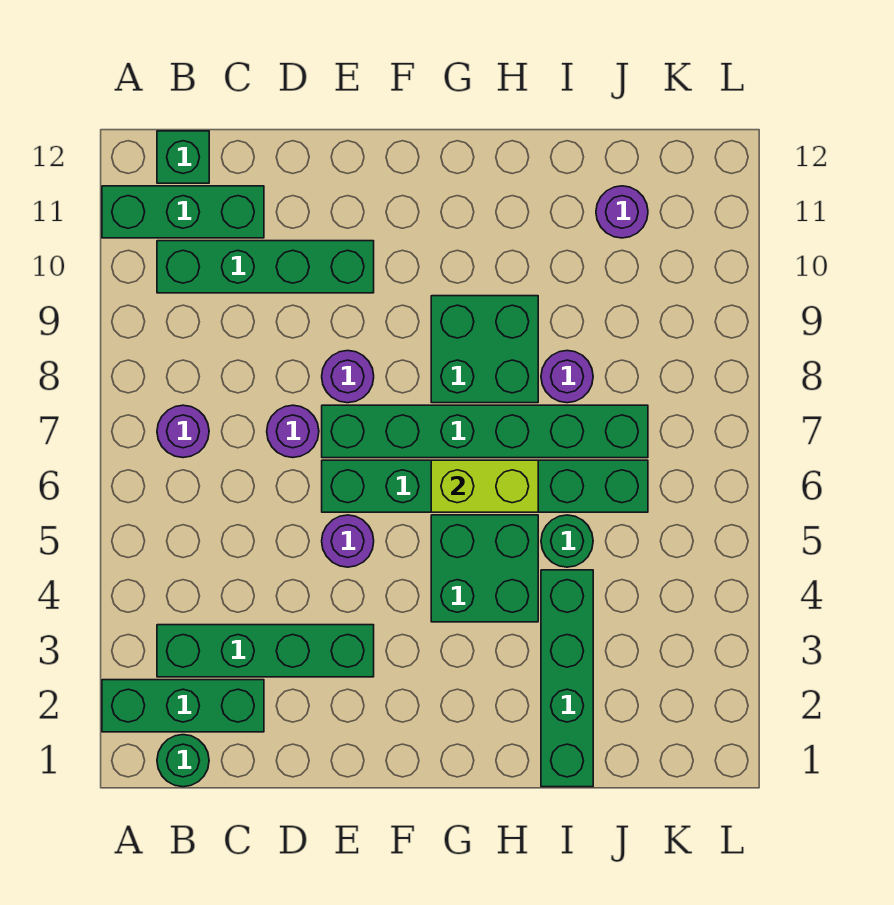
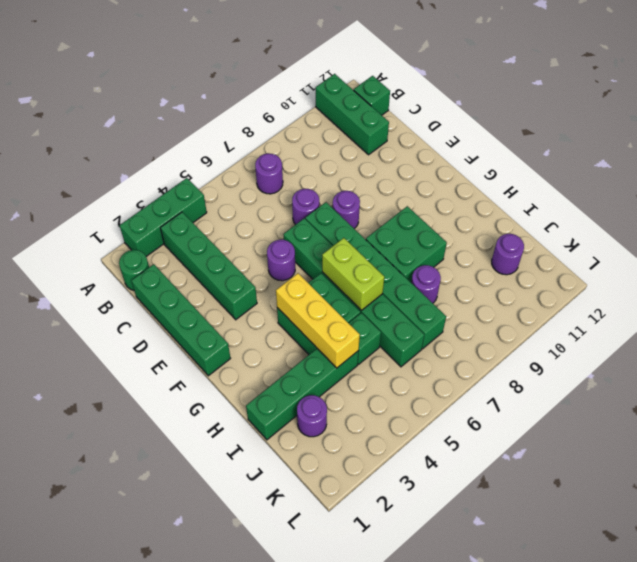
green 1x3 brick [102,680,264,732] -> green 1x3 brick turned to [120,178,207,256]
green 1x4 brick [157,241,374,293] -> green 1x4 brick moved to [131,264,231,376]
none -> yellow 1x3 brick [276,273,360,368]
green 1x1 round brick [541,515,593,567] -> green 1x1 brick [349,313,381,364]
none -> purple 1x1 round brick [297,395,327,437]

